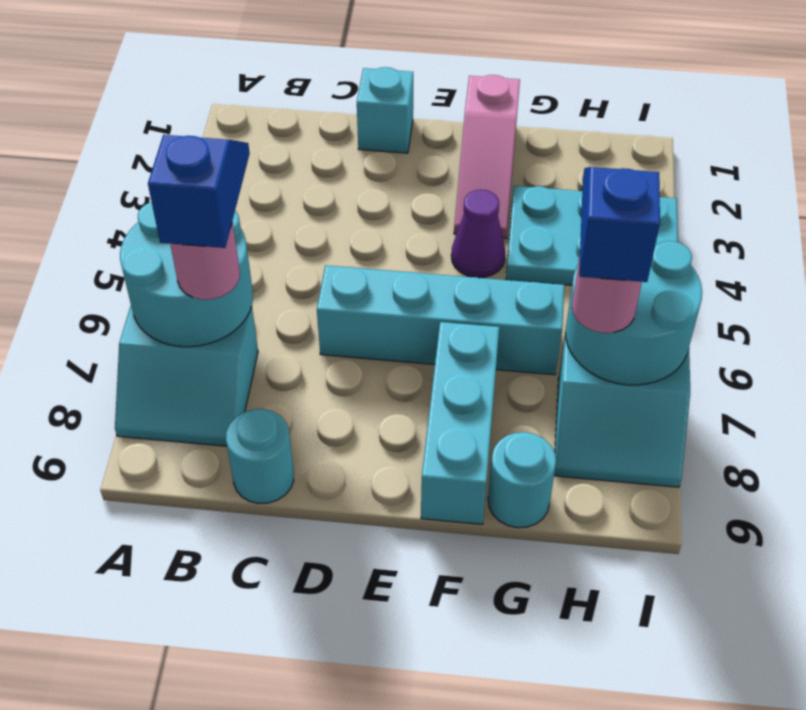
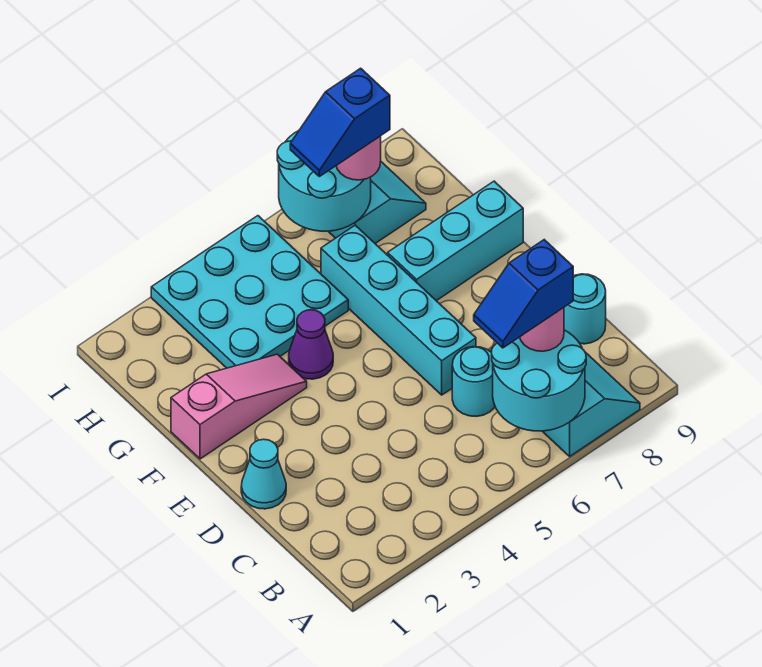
cyan 1x1 brick [357,67,413,153] -> cyan 1x1 cone [241,439,286,509]
cyan 2x3 plate [506,186,678,285] -> cyan 3x3 plate [151,216,348,368]
cyan 1x1 round brick [488,432,556,528] -> cyan 1x1 round brick moved to [452,347,495,416]

